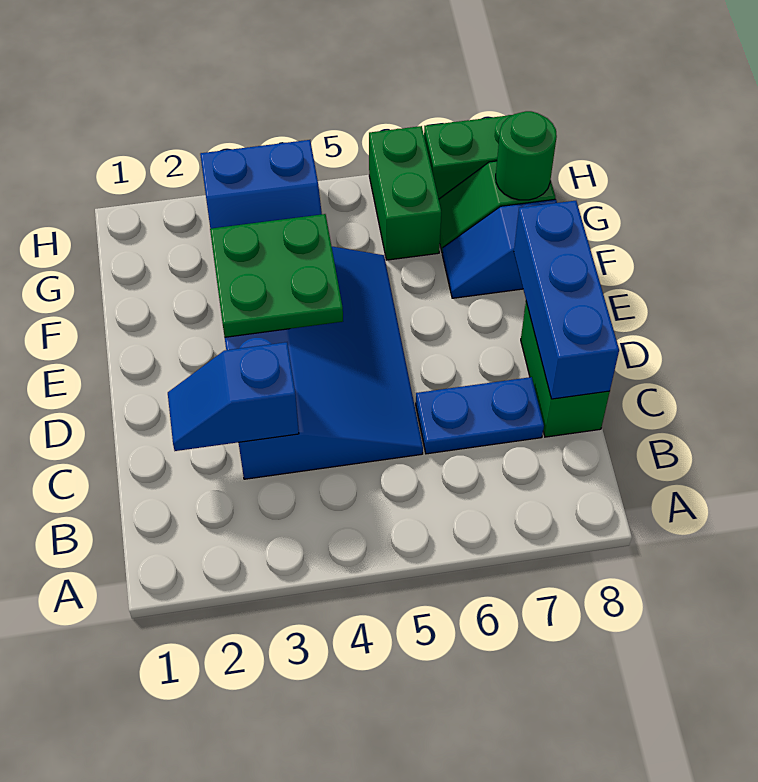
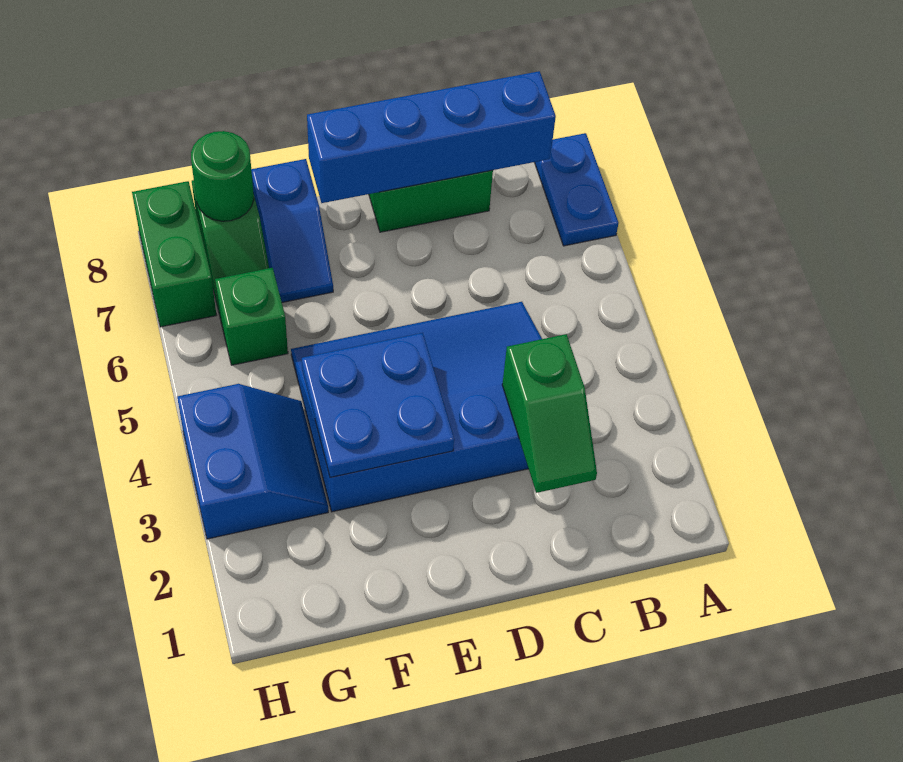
blue 1x2 slope [168,342,299,451] -> green 1x2 slope [502,334,597,493]
blue 1x2 plate [416,377,544,454] -> blue 1x2 plate moved to [535,133,619,246]
blue 1x3 brick [514,201,619,399] -> blue 1x4 brick [307,71,556,203]
green 2x2 plate [210,214,343,337] -> blue 2x2 plate [302,333,454,478]
green 1x2 brick [369,126,441,260] -> green 1x1 brick [215,268,288,365]

